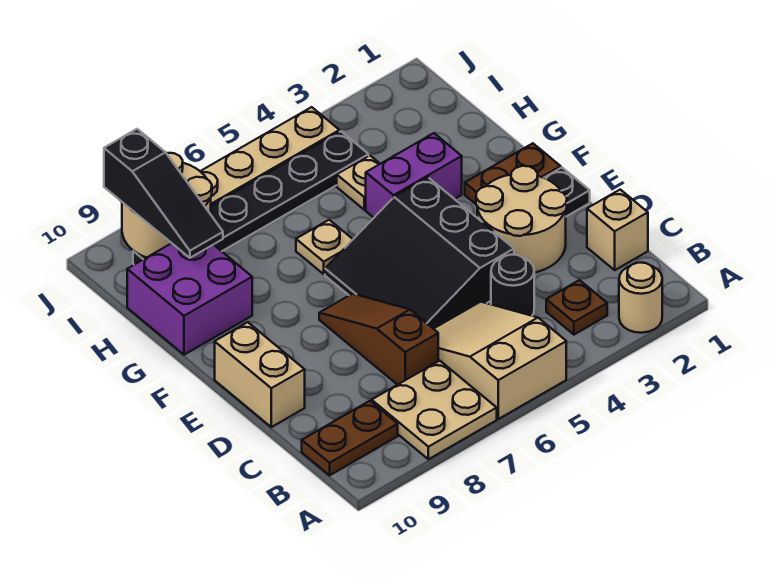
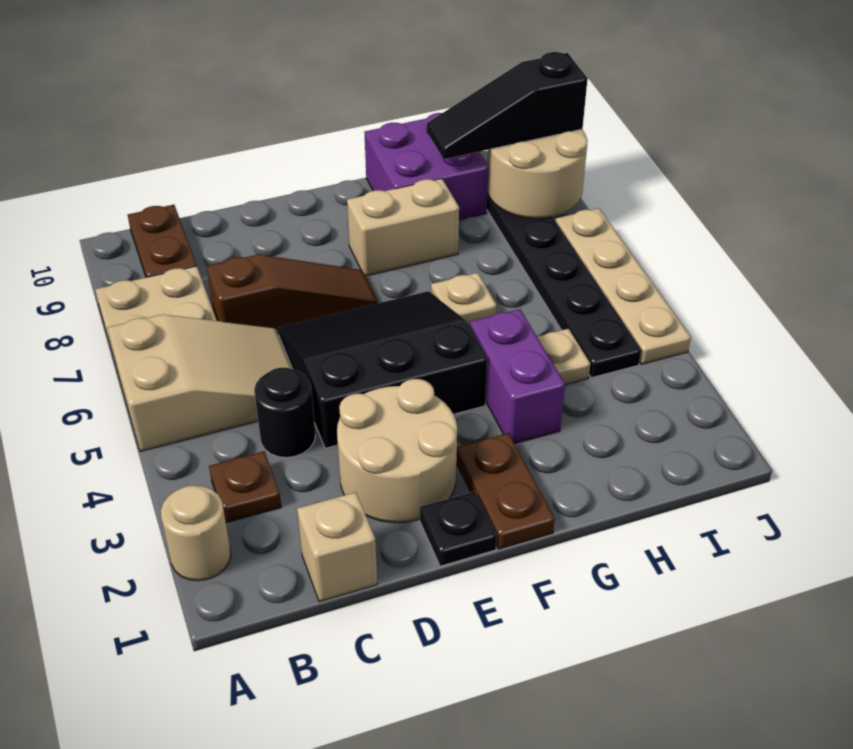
tan 1x2 brick [215,322,305,427] -> tan 1x2 brick moved to [347,178,459,276]

